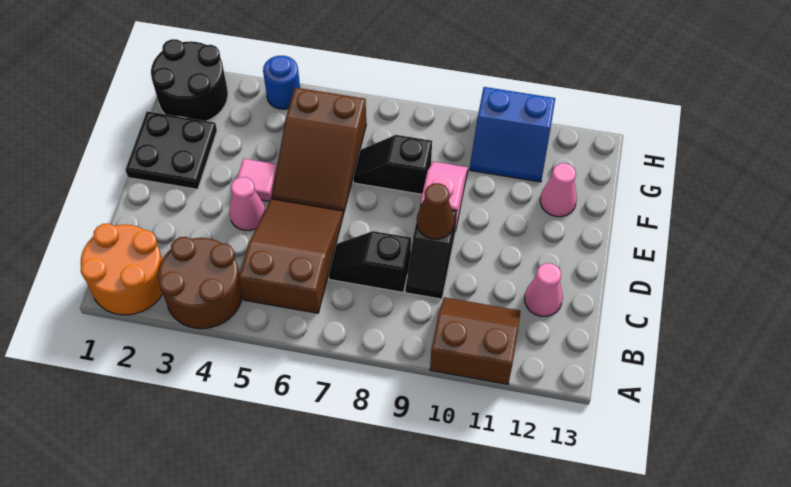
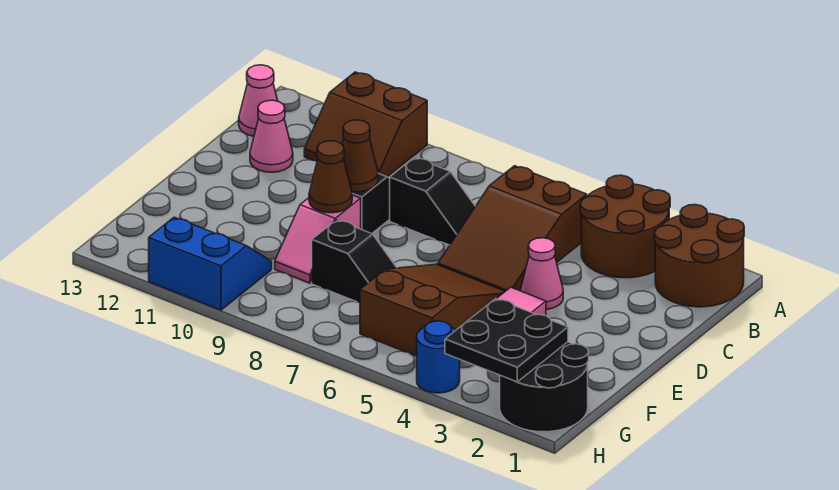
orange 2x2 round brick [81,223,163,315] -> brown 2x2 round brick [654,205,744,307]
black 2x2 plate [125,111,217,189] -> black 2x2 plate moved to [445,299,568,382]
none -> brown 1x1 cone [309,141,352,213]
pink 1x1 cone [540,163,577,217] -> pink 1x1 cone moved to [239,65,278,136]

